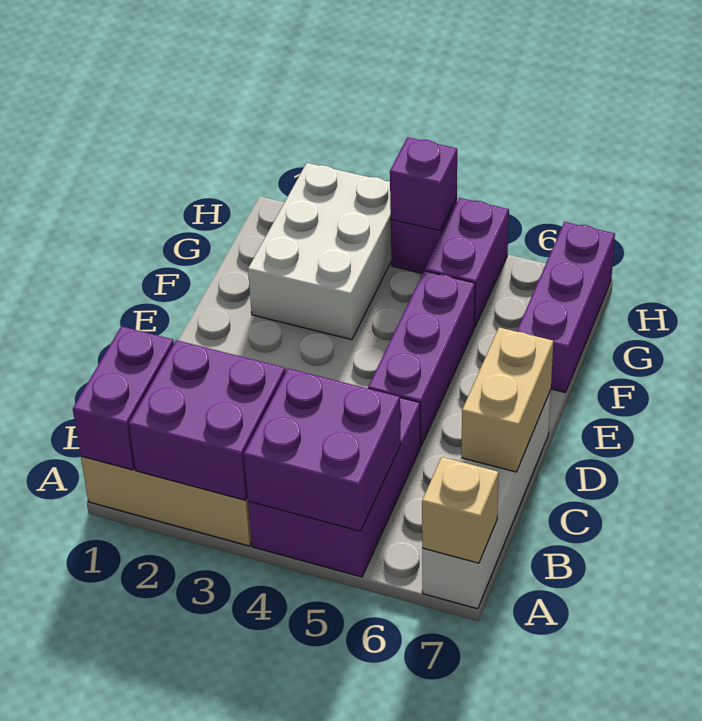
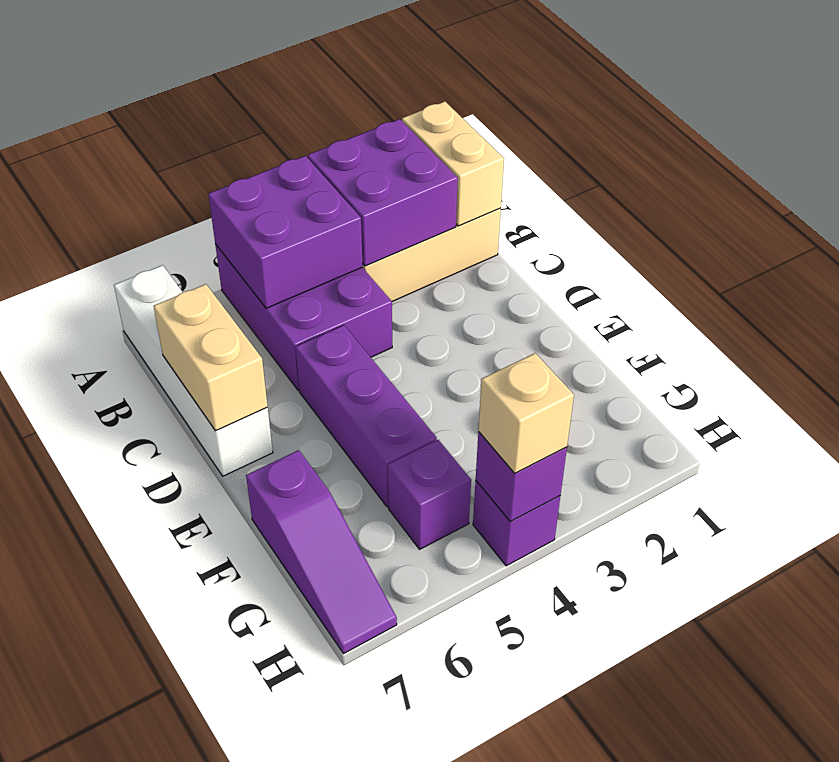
purple 1x2 brick [73,326,174,470] -> tan 1x2 brick [402,102,504,226]
tan 1x1 brick [422,457,499,563] -> tan 1x1 brick moved to [478,353,574,473]
white 2x3 brick [248,163,391,340] -> none
purple 1x3 brick [517,222,615,392] -> purple 1x3 slope [246,450,397,654]
purple 1x2 brick [425,198,509,327] -> purple 1x1 brick [388,440,471,549]

